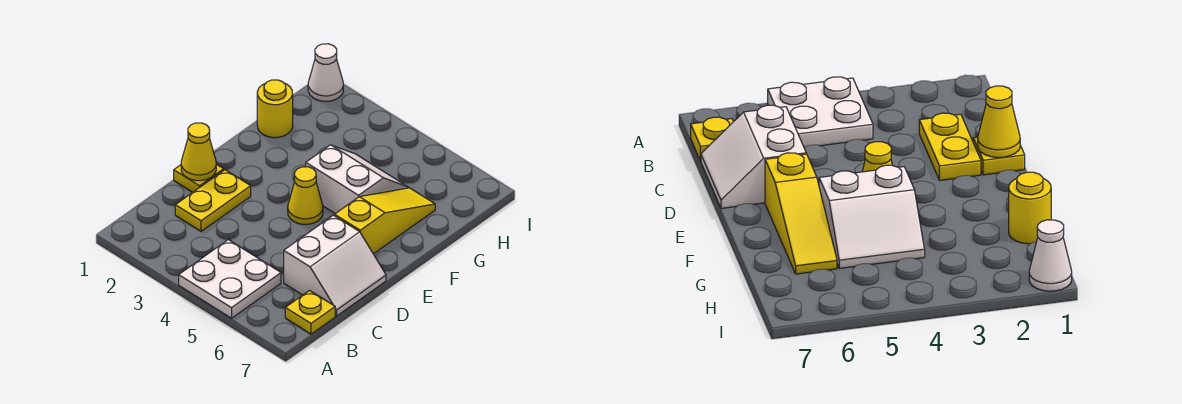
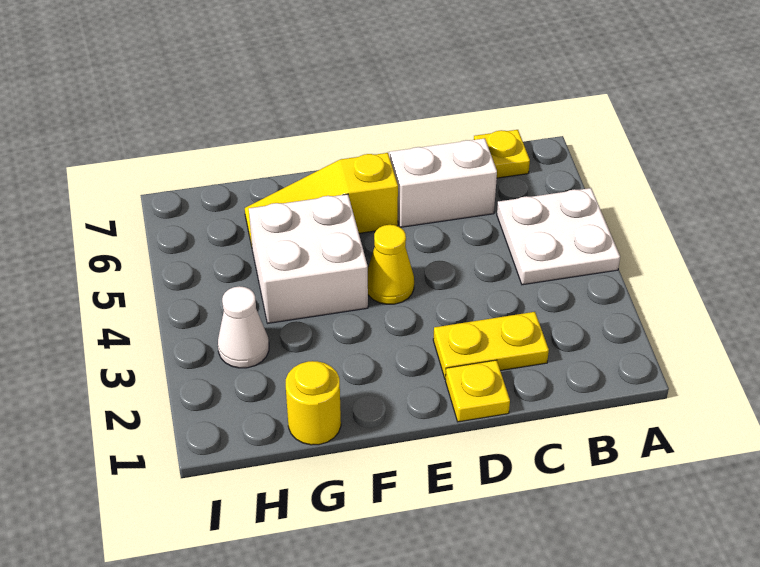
yellow 1x1 cone [181,123,216,181] -> none
white 2x2 slope [306,145,408,214] -> white 2x2 brick [249,194,368,323]
white 1x1 cone [308,44,343,101] -> white 1x1 cone moved to [218,286,269,368]

